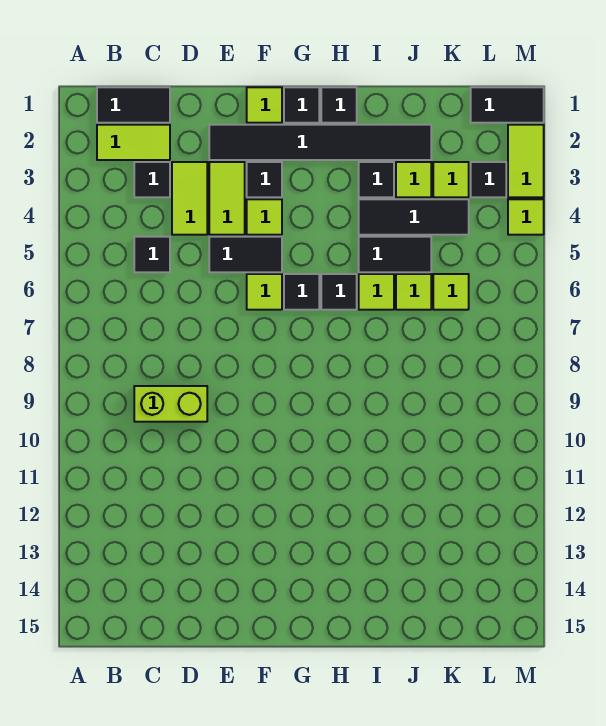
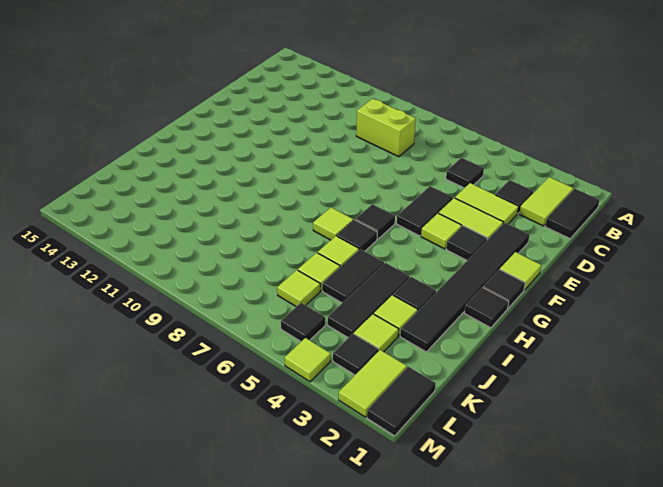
lime 1x2 brick [134,386,207,422] -> lime 1x2 brick turned to [356,99,416,157]
lime 1x1 tile [247,274,282,310] -> lime 1x1 tile moved to [313,208,353,240]
none -> black 1x1 tile [281,303,325,341]
lime 1x2 tile [508,125,544,197] -> lime 1x2 tile turned to [339,350,407,417]

